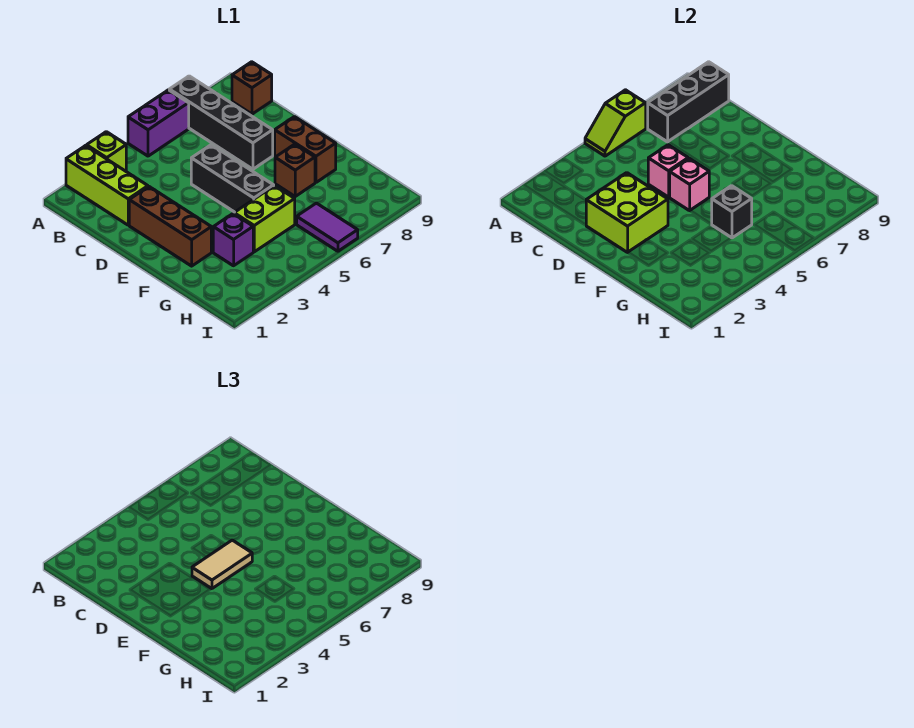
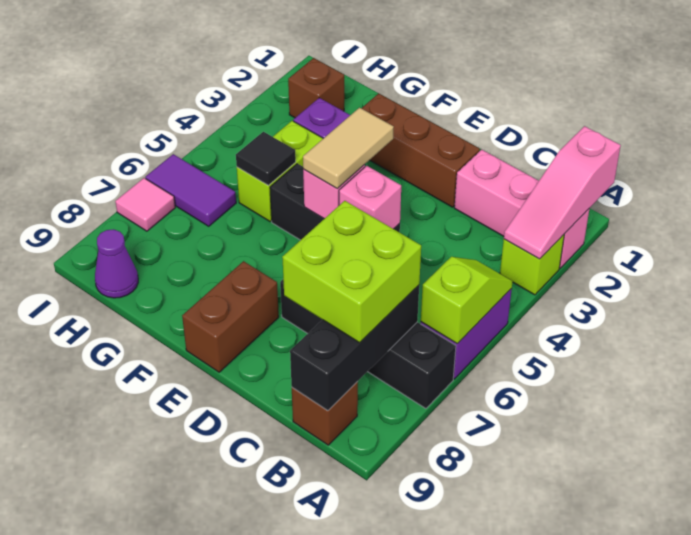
none -> pink 1x3 slope [504,126,621,259]
lime 1x3 brick [66,146,148,225] -> pink 1x3 brick [454,149,589,268]
lime 2x2 brick [586,173,668,252] -> lime 2x2 brick moved to [282,201,421,343]
brown 1x2 brick [275,117,336,183] -> brown 1x2 brick turned to [182,261,279,372]
brown 1x1 brick [275,144,315,196] -> brown 1x1 brick moved to [288,58,344,118]
black 1x1 brick [711,186,752,238] -> black 1x1 tile [236,132,296,186]
none -> purple 1x1 cone [95,229,138,298]
none -> pink 1x1 tile [115,178,175,231]

